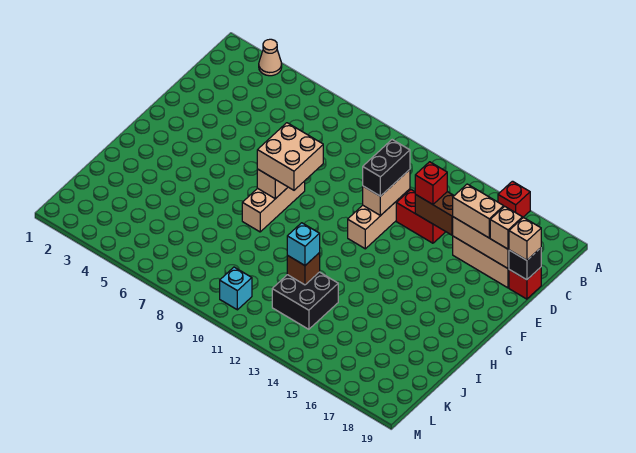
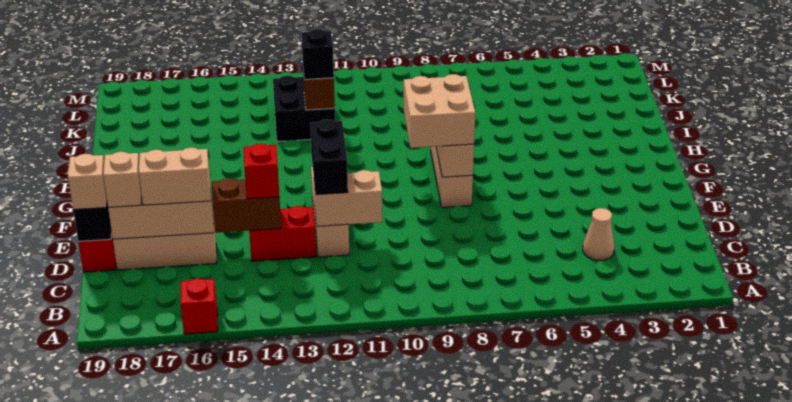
tan 1x1 cone [259,39,282,76] -> tan 1x1 cone moved to [583,208,615,260]
tan 1x2 brick [363,170,410,215] -> tan 1x2 brick turned to [314,170,382,226]
cyan 1x1 brick [287,223,320,265] -> black 1x1 brick [302,29,334,80]
cyan 1x1 brick [220,267,252,310] -> none

